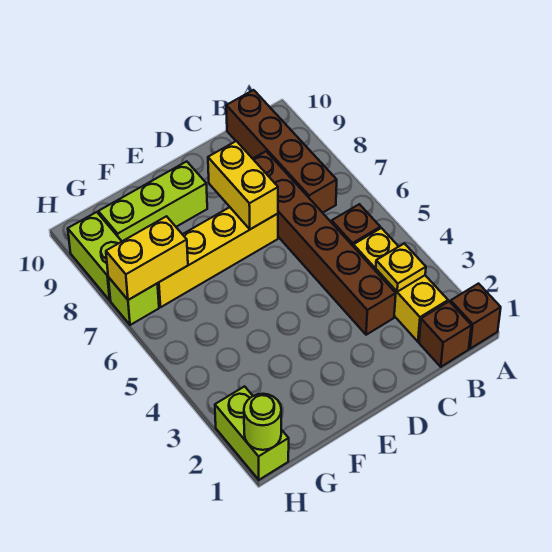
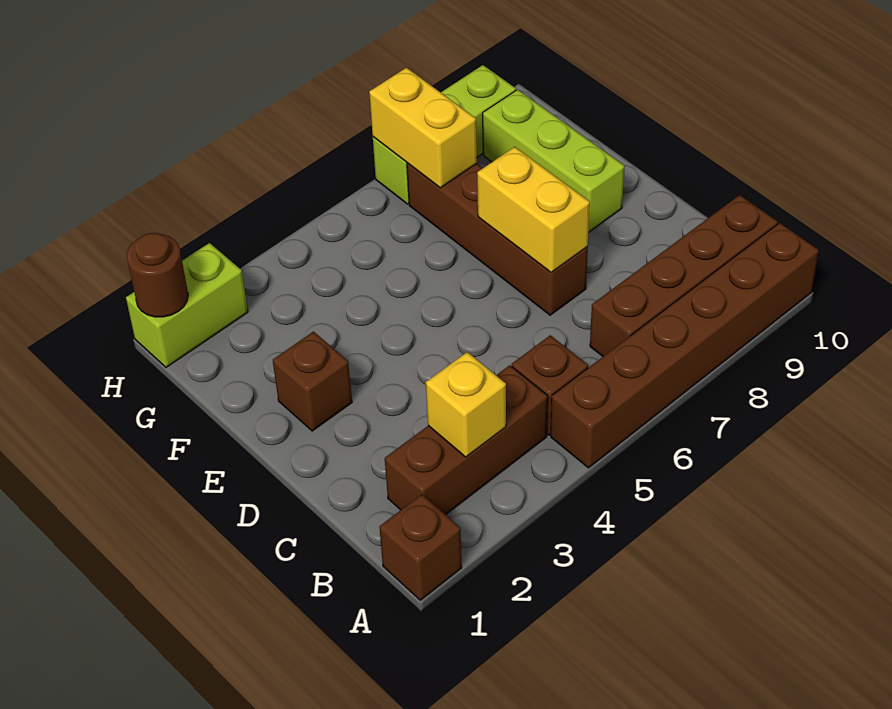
brown 1x1 brick [419,301,471,367] -> brown 1x1 brick moved to [273,332,352,431]
yellow 1x3 brick [353,228,448,342] -> brown 1x3 brick [385,365,548,515]
yellow 1x1 plate [376,243,426,292] -> yellow 1x1 brick [426,352,506,457]
brown 1x6 brick [253,151,396,335] -> brown 1x6 brick moved to [551,223,819,468]
yellow 1x4 brick [157,207,278,307] -> brown 1x4 brick [407,163,588,315]
yellow 1x2 brick [208,141,278,229] -> yellow 1x2 brick turned to [477,147,590,272]
lime 1x1 round brick [244,394,281,450] -> brown 1x1 round brick [127,233,188,317]

